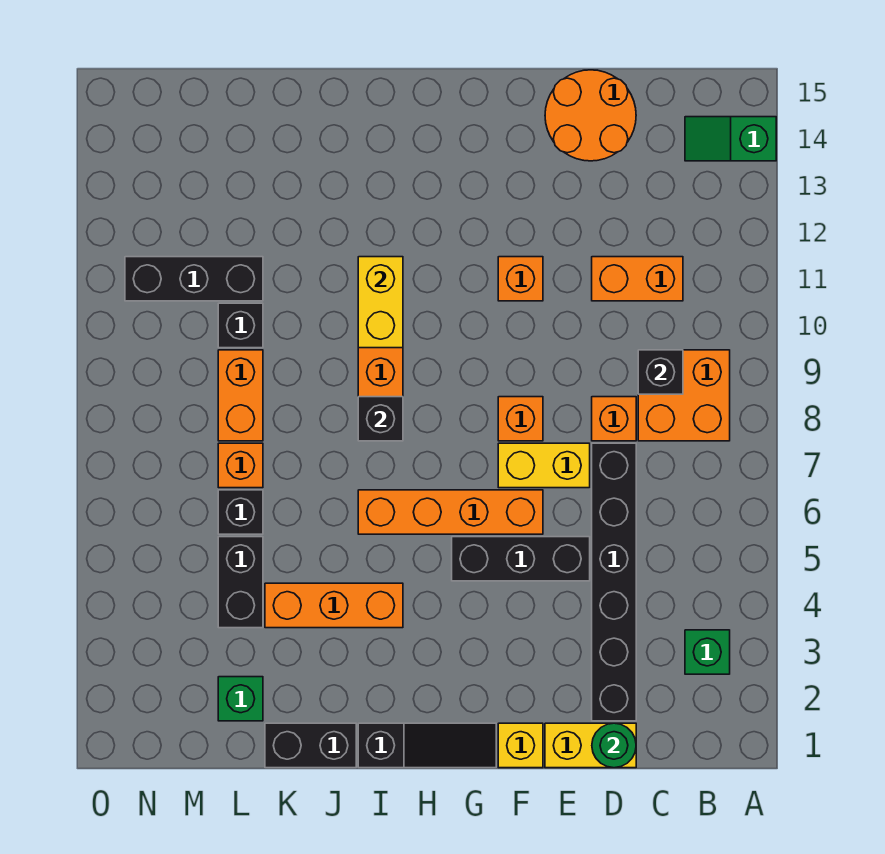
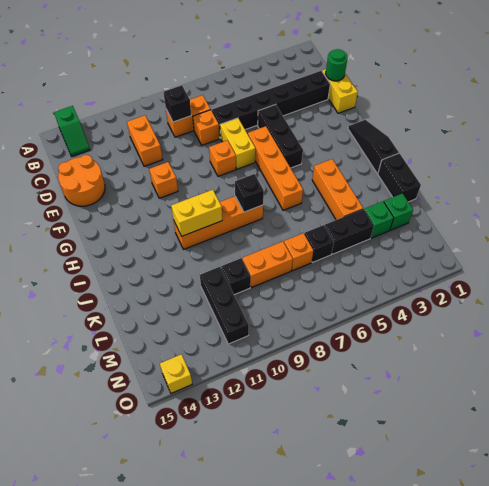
green 1x1 brick [685,630,730,674] -> green 1x1 brick moved to [364,201,394,238]
orange 2x2 brick [638,350,730,441] -> orange 1x2 brick [166,95,211,137]
yellow 1x1 brick [498,723,543,768] -> yellow 1x1 brick moved to [160,354,192,393]

